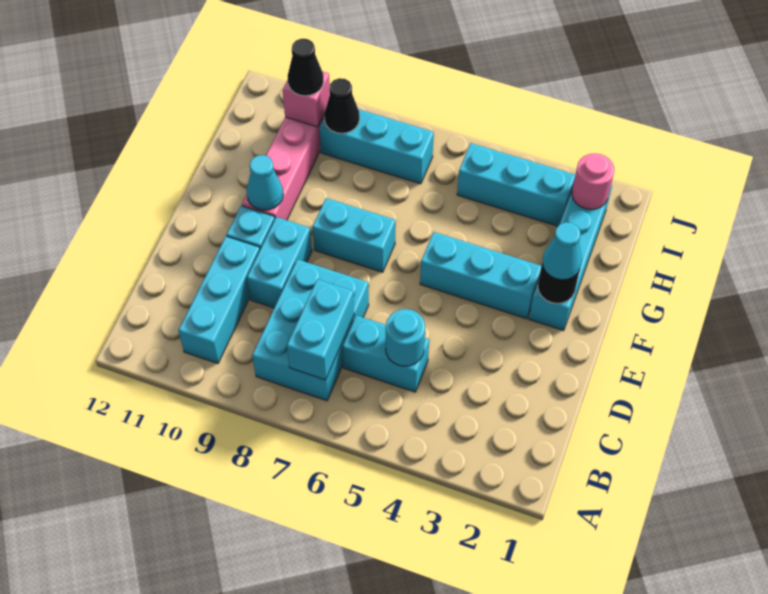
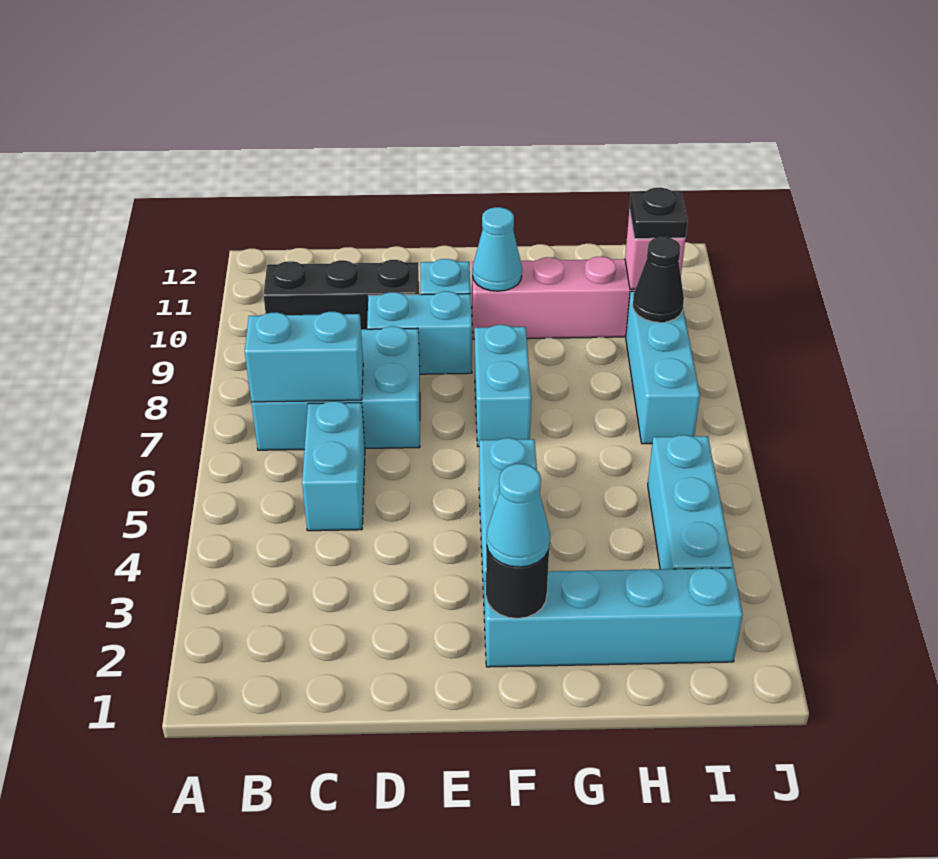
cyan 1x3 brick [178,236,260,364] -> black 1x3 brick [264,260,419,329]
cyan 1x1 round brick [386,309,425,366] -> none
pink 1x1 round brick [572,153,614,210] -> none
black 1x1 cone [287,39,324,96] -> black 1x1 plate [629,187,688,239]

